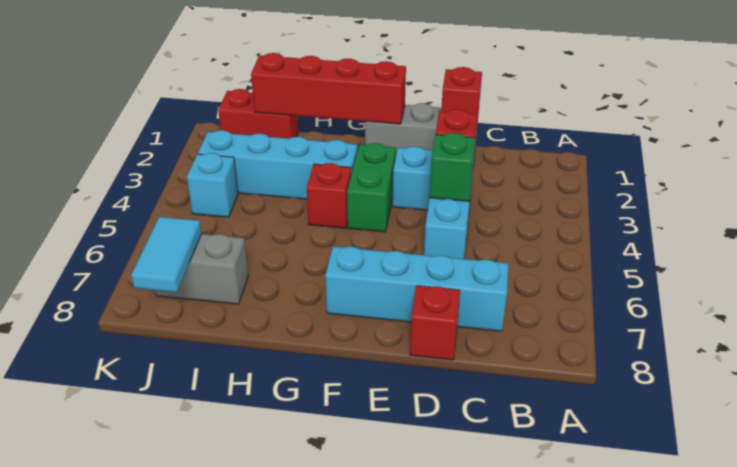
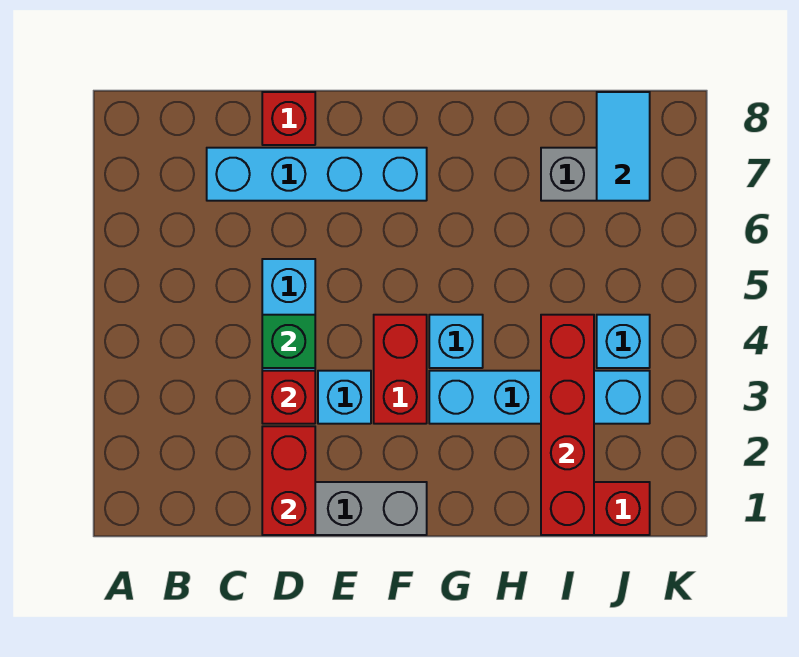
red 1x1 brick [441,67,482,130] -> red 1x2 brick [262,426,315,535]
red 1x4 brick [251,53,406,124] -> red 1x4 brick turned to [541,315,594,535]
green 1x2 brick [347,143,396,232] -> red 1x2 brick [374,315,427,424]
red 1x1 brick [307,163,351,228] -> cyan 1x1 brick [429,315,483,368]

